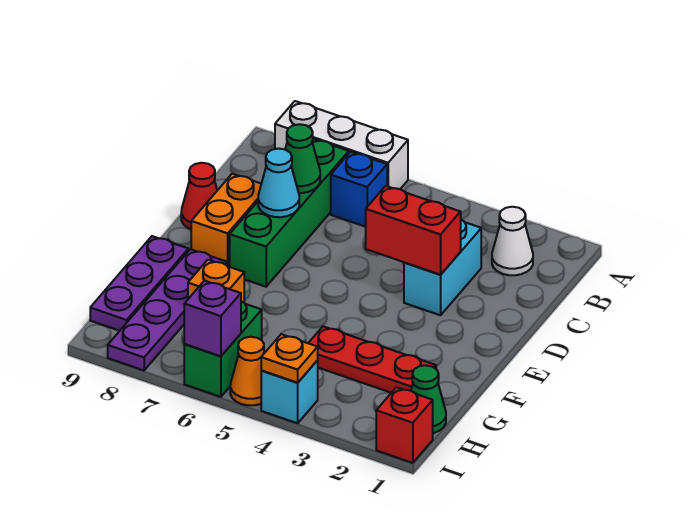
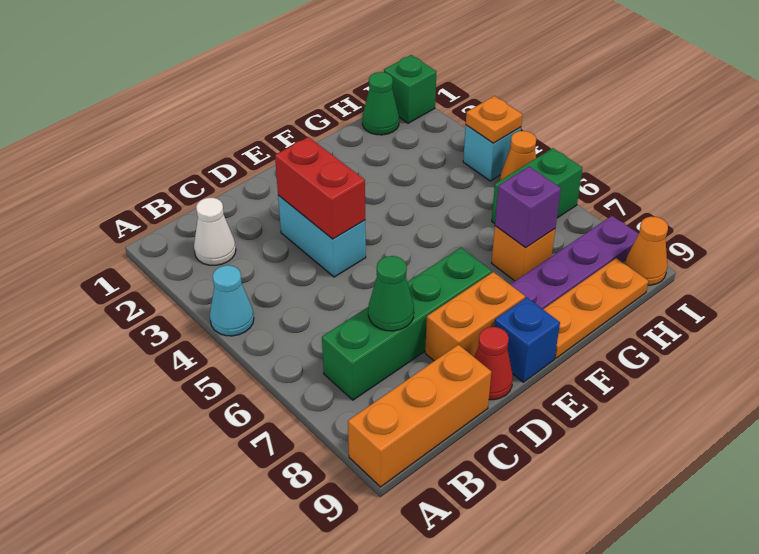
white 1x3 brick [275,101,408,189] -> none
none -> orange 1x3 brick [348,344,491,487]
blue 1x1 brick [331,152,387,227] -> blue 1x1 brick moved to [494,298,560,382]
cyan 1x2 brick [404,220,481,315] -> cyan 1x2 brick turned to [278,195,366,277]
cyan 1x1 cone [258,149,299,217] -> cyan 1x1 cone moved to [210,265,254,336]
purple 1x3 plate [90,236,188,331] -> orange 1x3 plate [543,258,648,358]
red 1x3 plate [309,326,436,393] -> none
red 1x1 brick [376,387,433,463] -> green 1x1 brick [384,55,436,123]
purple 1x1 brick [184,281,241,356] -> purple 1x1 brick moved to [495,167,561,247]
none -> orange 1x1 cone [625,217,668,285]

